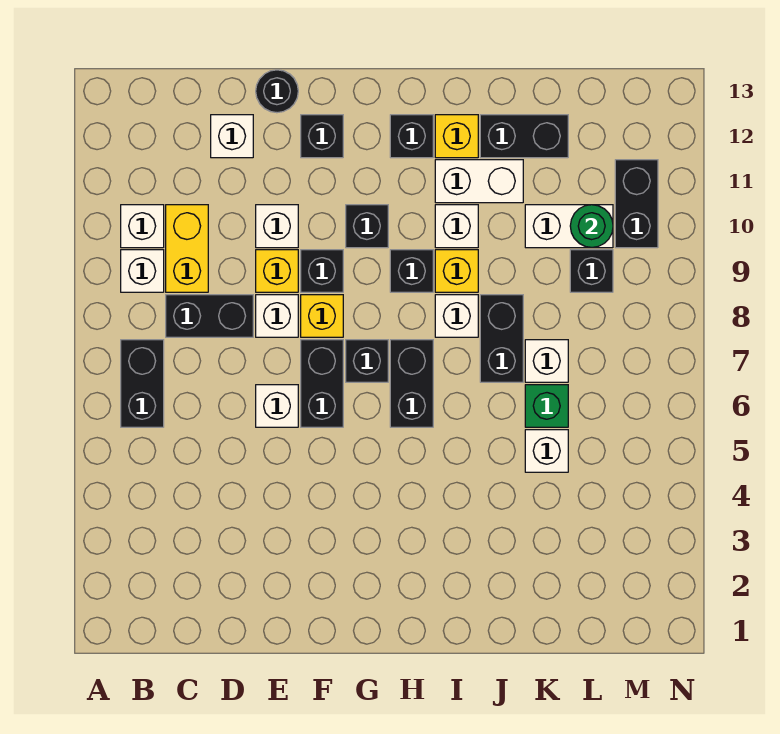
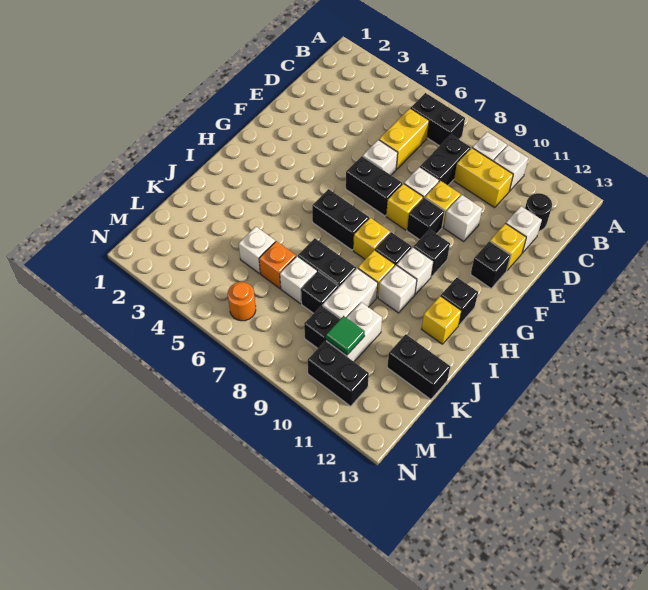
none -> yellow 1x2 brick [379,108,429,169]
none -> yellow 1x1 brick [490,223,526,270]
black 1x1 round brick [256,70,298,113] -> black 1x1 round brick moved to [525,193,552,231]
black 1x1 brick [346,340,388,382] -> black 1x1 brick moved to [301,271,338,313]
none -> yellow 1x1 brick [353,218,390,259]
white 1x1 brick [435,295,478,337] -> white 1x1 brick moved to [397,247,434,294]
white 1x2 brick [435,160,523,203] -> white 1x2 brick moved to [322,268,378,319]
black 1x2 brick [480,115,568,158] -> black 1x2 brick turned to [387,334,450,399]
green 1x1 brick [525,385,568,427] -> orange 1x1 brick [259,241,296,288]
green 1x1 round brick [570,205,613,247] -> green 1x1 tile [326,316,365,355]
none -> orange 1x1 round brick [228,282,256,321]

